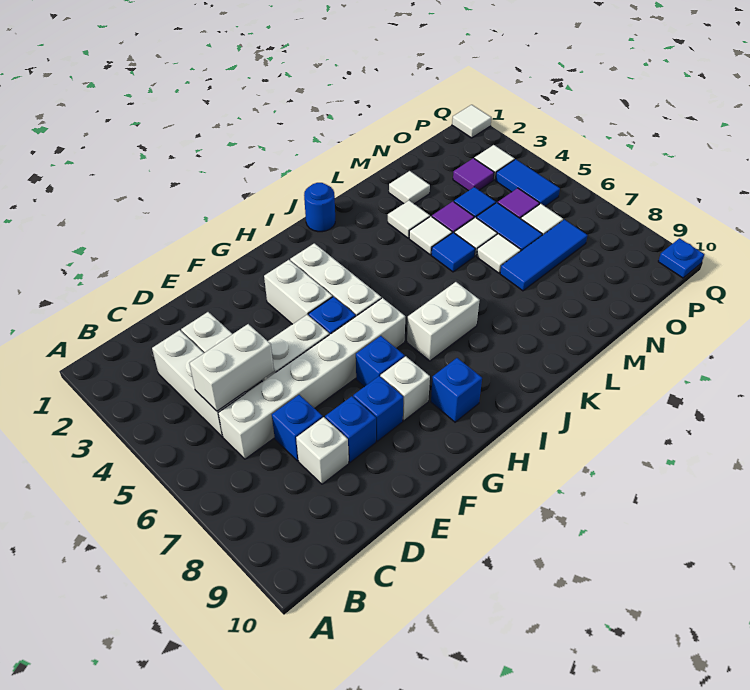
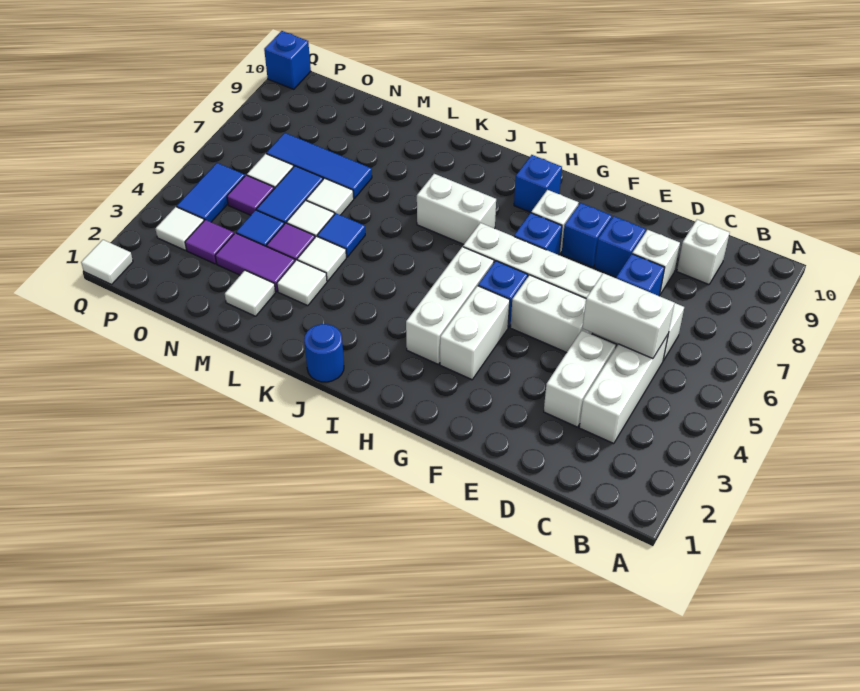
none -> white 1x1 brick [677,220,730,285]
none -> purple 1x2 tile [215,233,295,292]
blue 1x1 plate [658,238,704,278] -> blue 1x1 brick [264,31,311,89]

